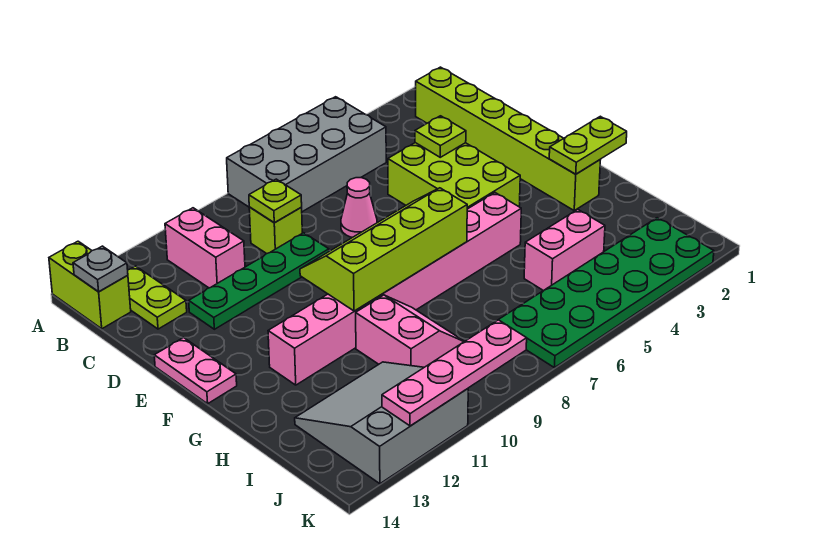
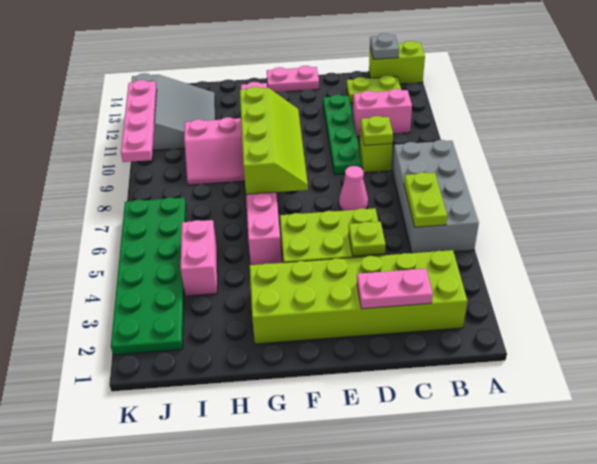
lime 1x6 brick [416,67,600,210] -> lime 2x6 brick [250,250,467,344]
none -> pink 1x2 plate [357,269,433,309]
lime 1x2 plate [549,116,627,174] -> lime 1x2 plate moved to [404,172,447,227]

